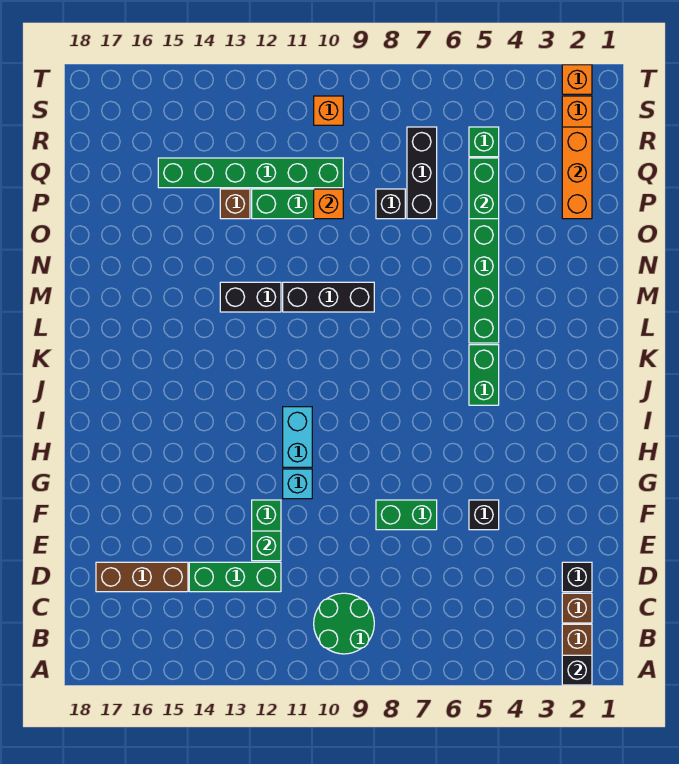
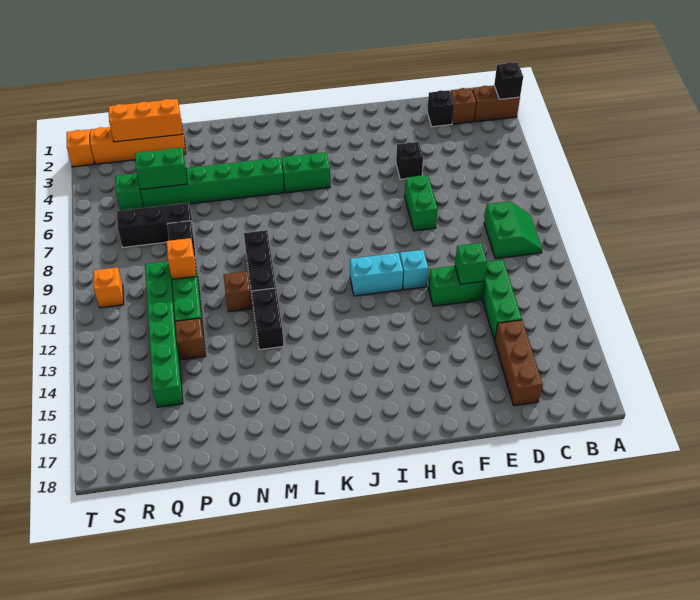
green 2x2 round brick [314,593,374,654] -> green 2x2 slope [484,201,542,259]
none -> brown 1x1 brick [224,271,252,312]

